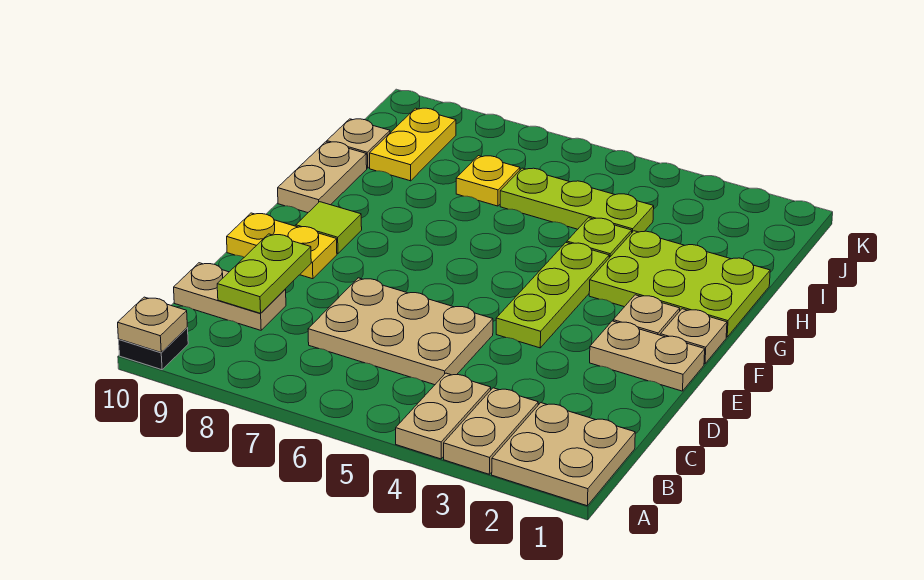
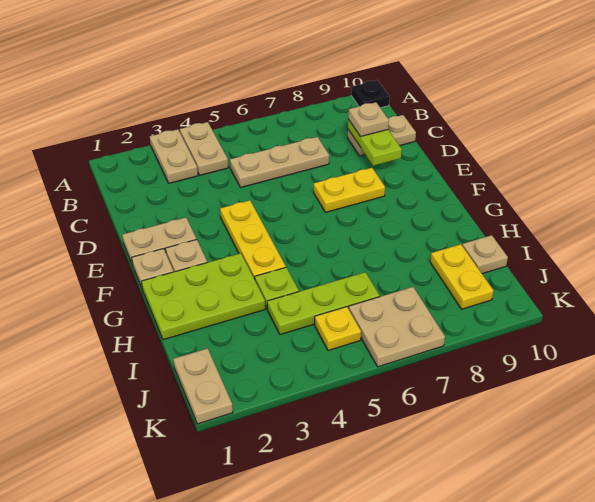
tan 2x2 plate [492,403,635,506] -> tan 2x2 plate moved to [349,287,445,367]
tan 1x1 plate [118,297,187,352] -> tan 1x1 plate moved to [348,102,389,137]
tan 2x3 plate [308,278,493,385] -> tan 1x3 plate [230,137,329,187]
lime 1x3 plate [496,243,609,348] -> yellow 1x3 plate [220,200,286,280]
yellow 1x2 plate [227,213,337,279] -> yellow 1x2 plate moved to [314,168,385,212]
lime 1x1 tile [296,202,362,254] -> none
tan 1x2 plate [278,142,367,213] -> tan 1x2 plate moved to [173,348,233,424]
yellow 1x1 plate [456,156,520,206] -> yellow 1x1 plate moved to [315,307,361,351]

